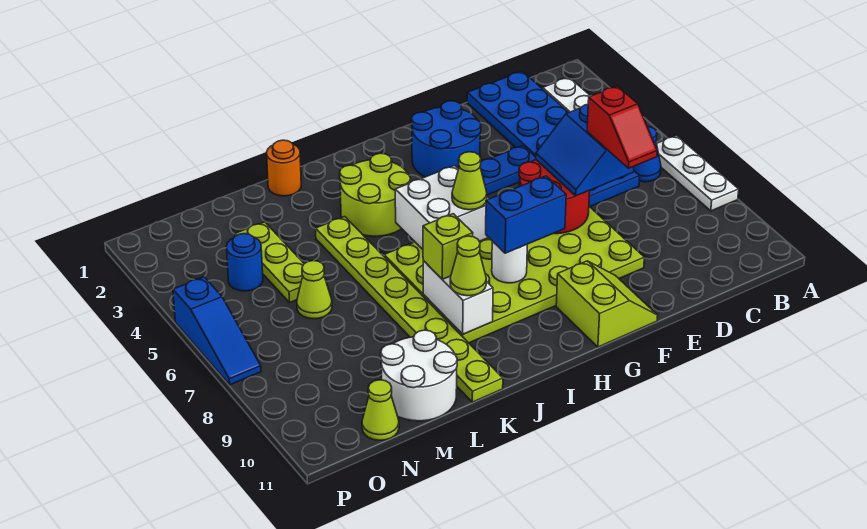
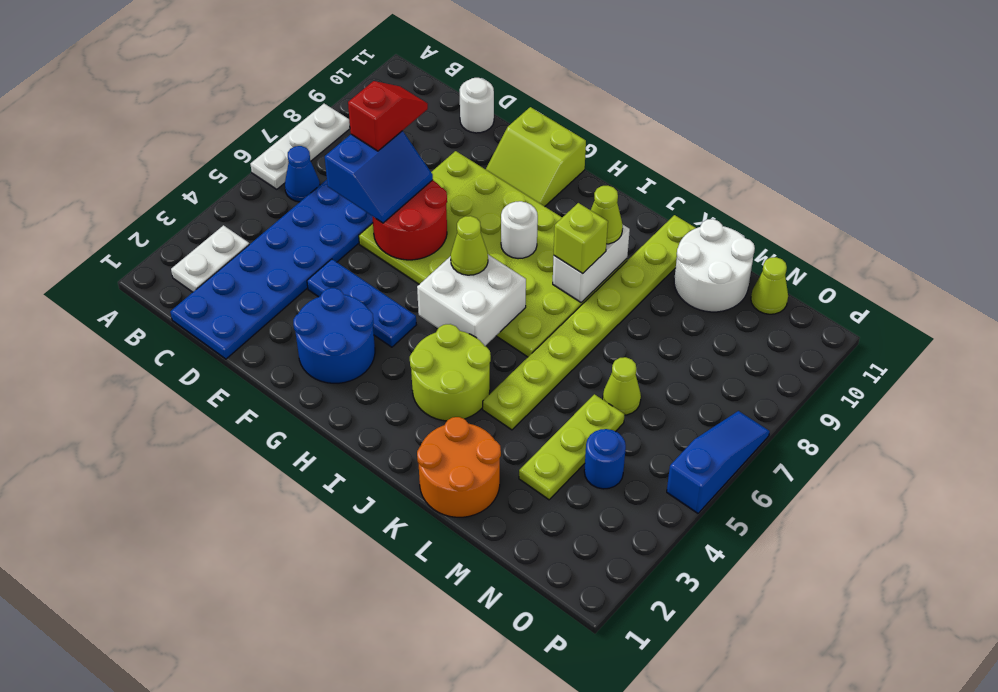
none -> white 1x1 round brick [460,78,494,133]
lime 2x2 slope [556,261,658,347] -> lime 2x2 slope turned to [486,107,586,206]
blue 1x2 brick [486,176,566,253] -> none
orange 1x1 round brick [267,140,301,196] -> orange 2x2 round brick [417,417,501,517]

